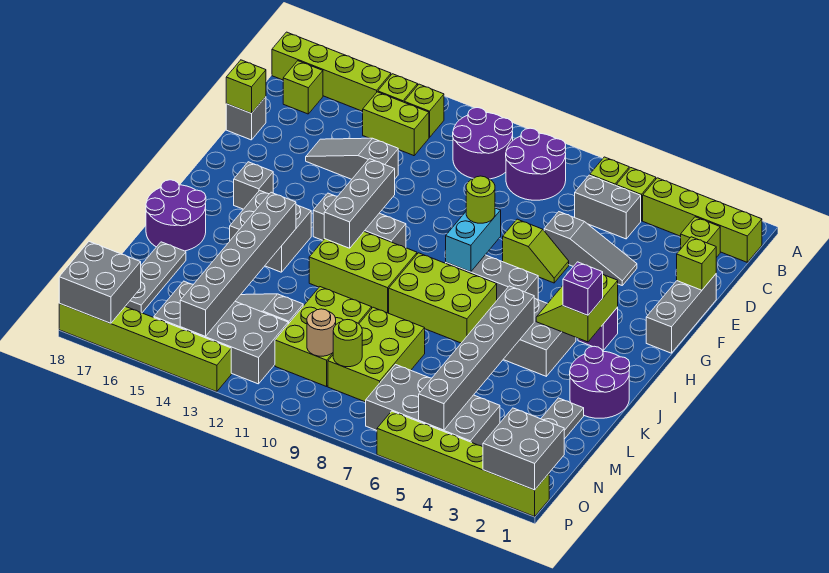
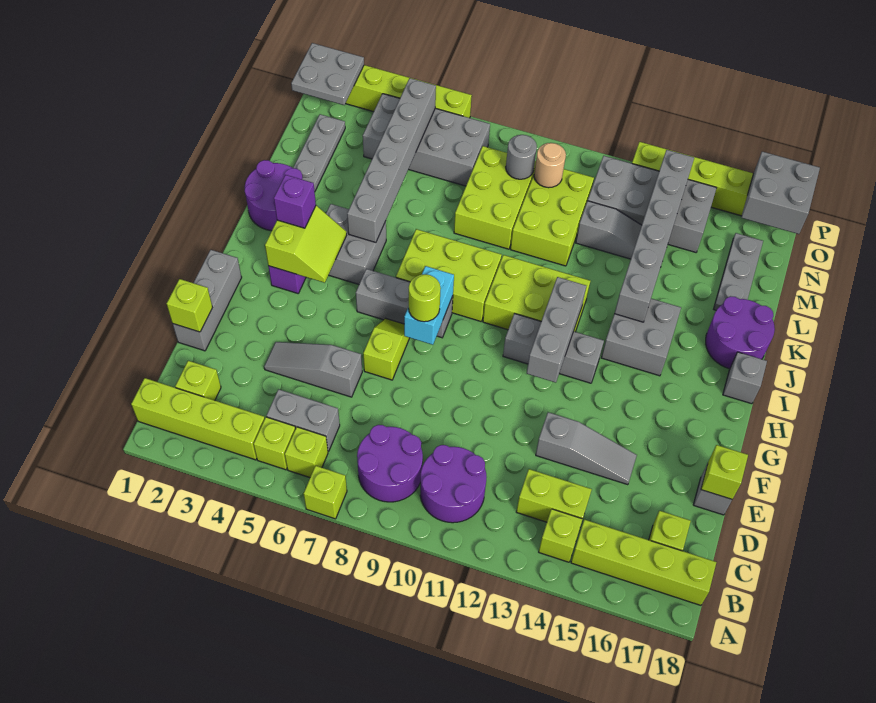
lime 1x1 brick [404,84,444,138] -> lime 1x1 brick moved to [304,466,347,519]
lime 1x2 slope [503,219,569,283] -> lime 1x2 slope turned to [363,318,409,380]
grey 1x1 brick [234,162,273,209] -> grey 1x1 brick moved to [723,352,767,404]
lime 1x1 round brick [333,320,362,367] -> grey 1x1 round brick [506,135,537,179]
grey 2x2 brick [483,408,564,490] -> grey 2x2 plate [291,43,364,105]

